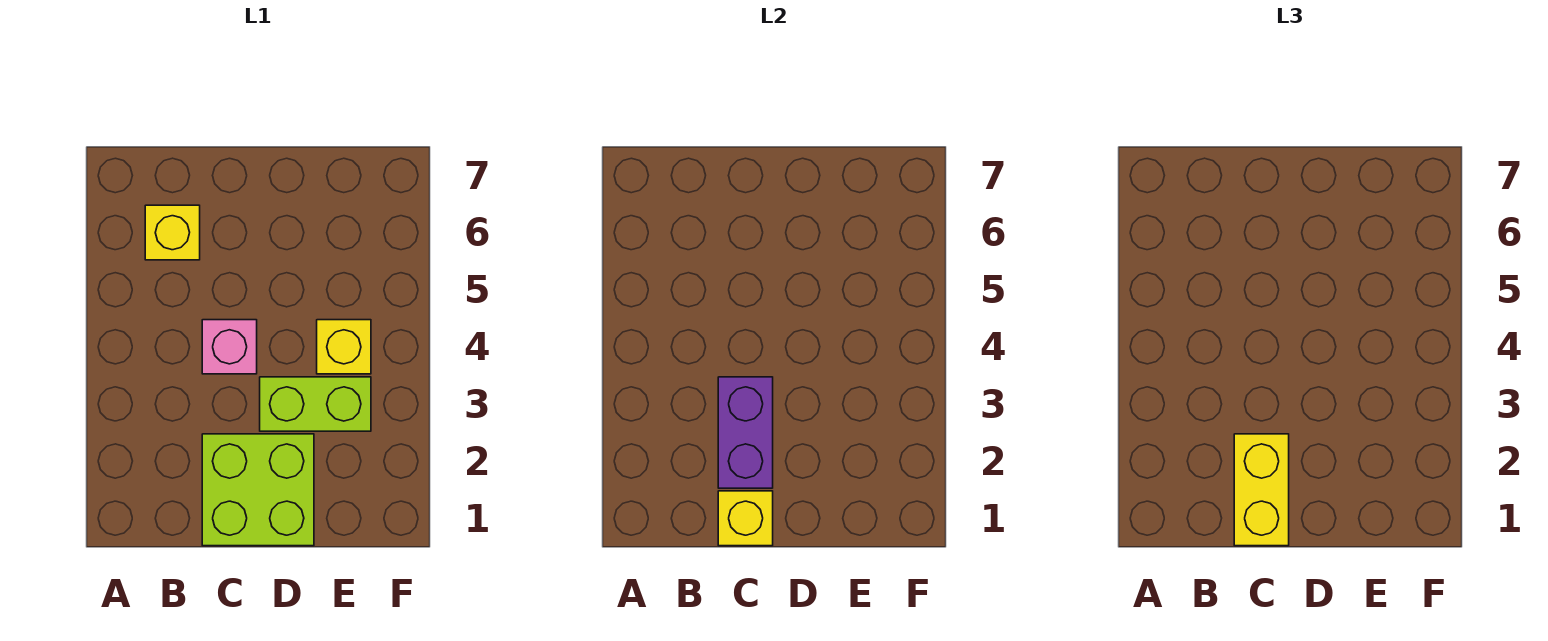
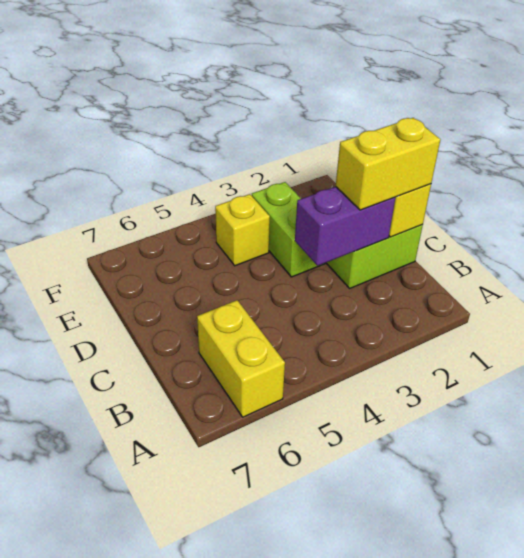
yellow 1x1 brick [145,205,200,260] -> yellow 1x2 brick [197,300,285,417]
pink 1x1 brick [202,320,257,374] -> none

